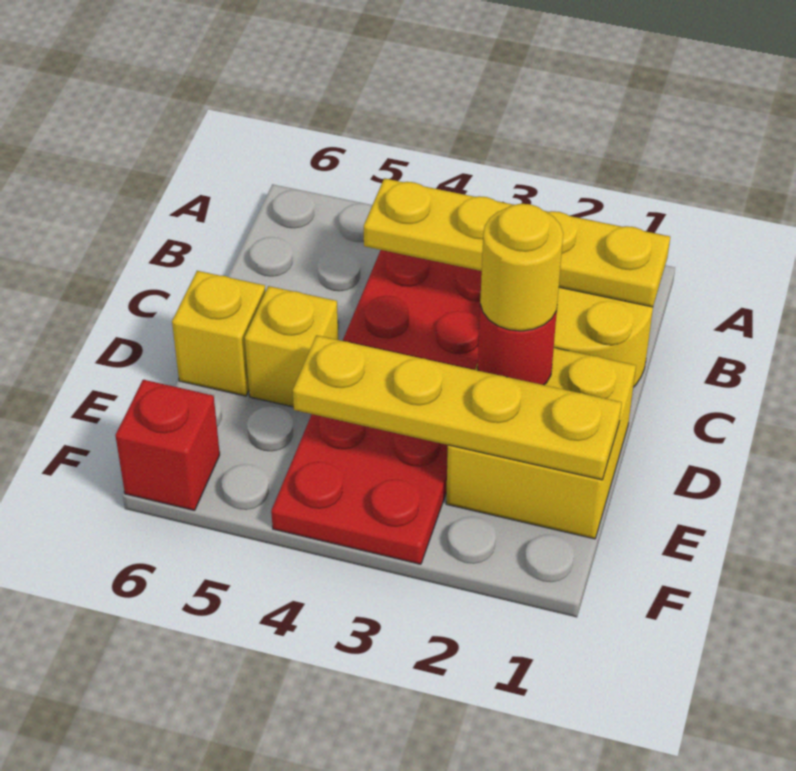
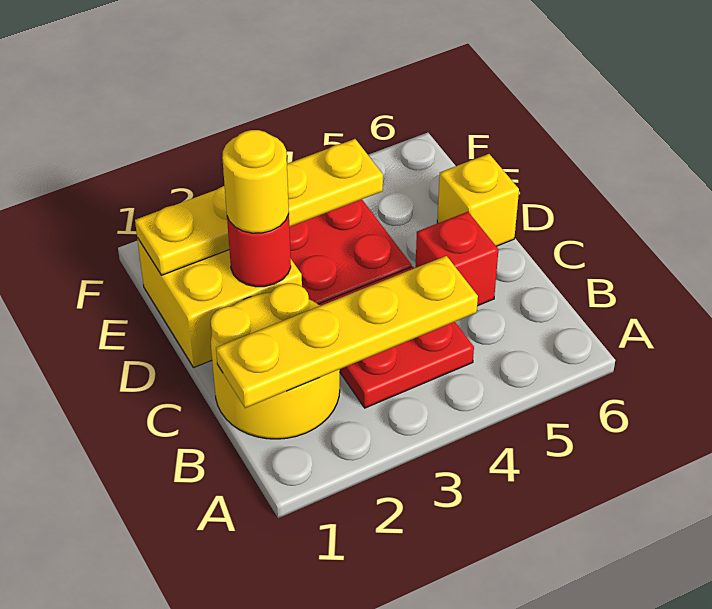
yellow 1x1 brick [245,286,338,407] -> none
red 1x1 brick [115,380,220,510] -> red 1x1 brick moved to [416,212,498,306]

